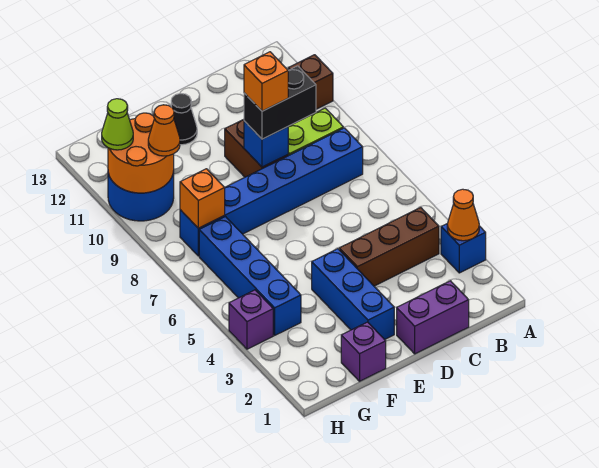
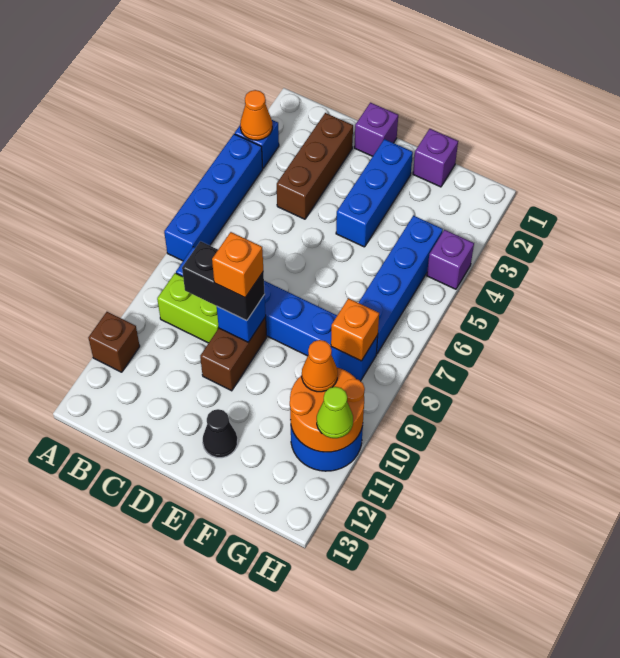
none -> blue 1x4 brick [164,134,263,261]
brown 1x3 brick [339,207,439,286] -> brown 1x3 brick turned to [277,113,353,219]
purple 1x2 brick [397,281,469,354] -> purple 1x1 brick [354,103,398,156]

